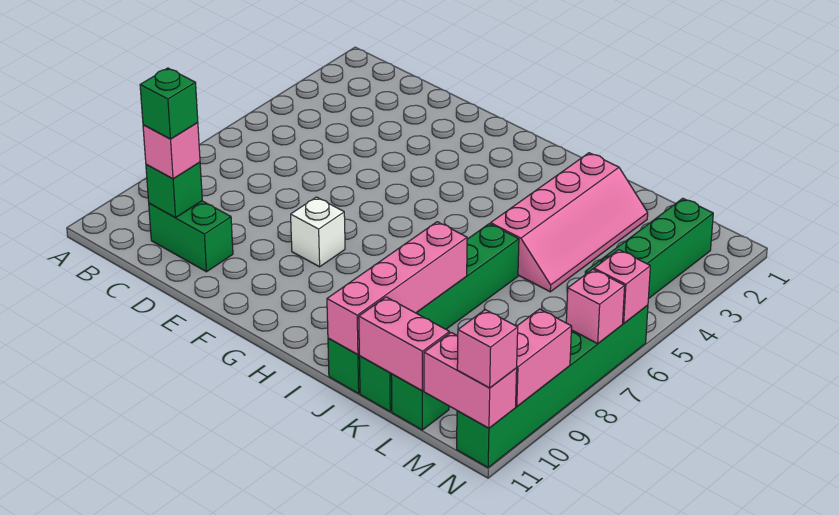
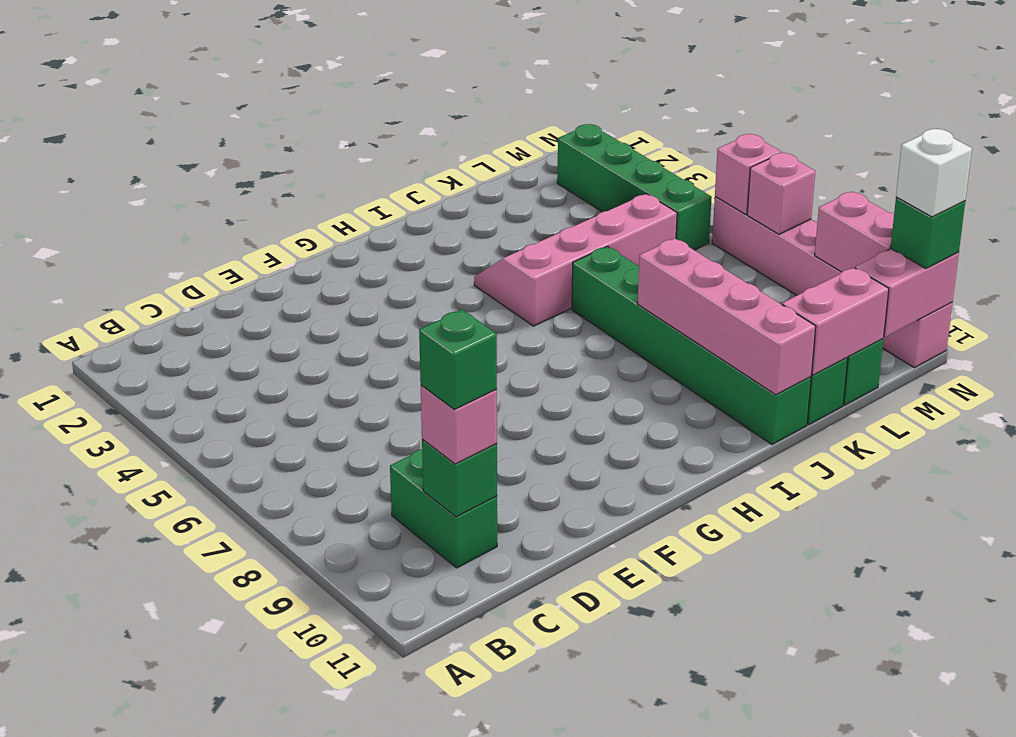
green 1x2 brick [149,201,233,272] -> green 1x2 brick turned to [390,449,497,568]
white 1x1 brick [291,197,345,267] -> white 1x1 brick moved to [896,129,972,217]
pink 2x4 slope [491,153,648,292] -> pink 2x4 slope turned to [474,194,677,326]
green 1x6 brick [457,305,648,467] -> pink 1x6 brick [712,197,952,368]
pink 1x1 brick [457,310,518,388] -> green 1x1 brick [891,197,965,268]

